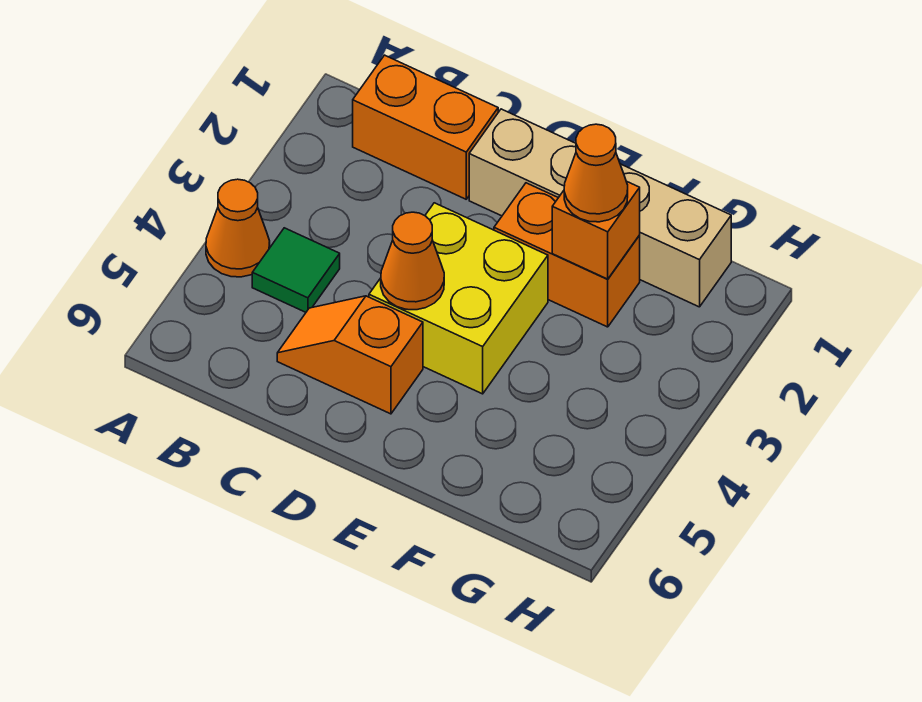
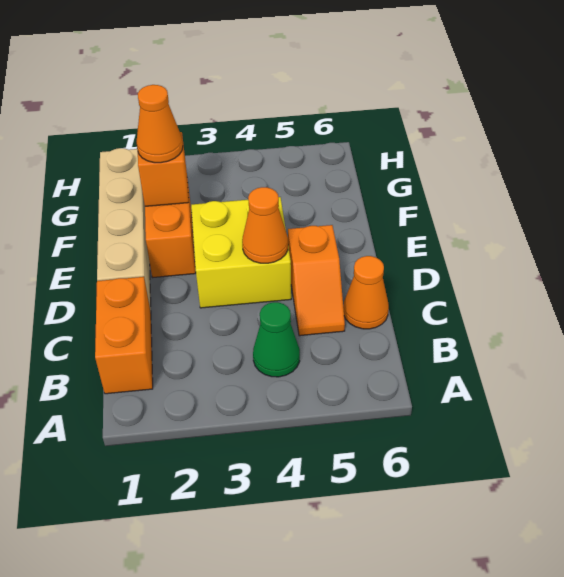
orange 1x1 cone [206,179,270,277] -> orange 1x1 cone moved to [343,256,389,329]
green 1x1 tile [252,228,340,312] -> green 1x1 cone [253,302,300,377]

